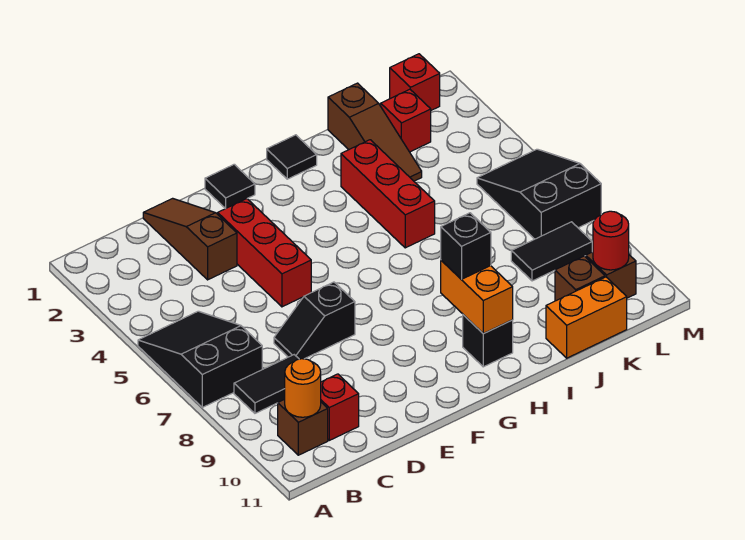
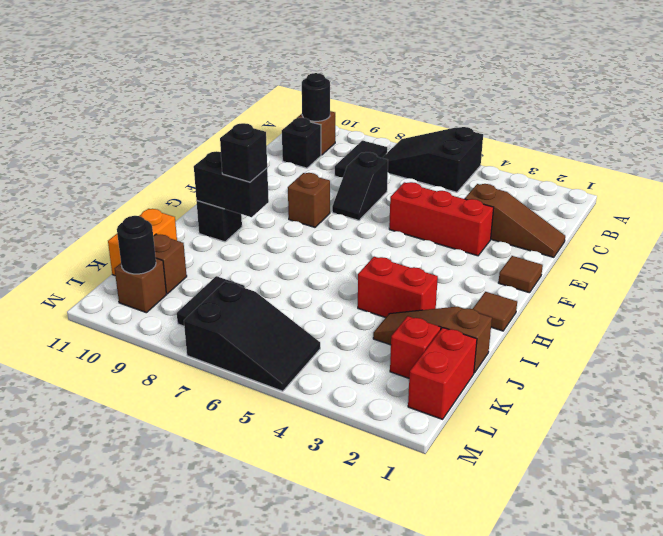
black 2x3 slope [138,311,262,407] -> black 2x3 slope turned to [383,127,483,192]
orange 1x1 round brick [285,359,321,417] -> black 1x1 round brick [302,73,330,121]
red 1x1 brick [321,374,359,440] -> black 1x1 brick [282,118,321,168]
black 1x2 slope [274,282,355,359] -> black 1x2 slope turned to [332,152,388,220]
black 1x1 tile [205,164,255,209] -> brown 1x1 tile [498,256,543,293]
none -> brown 1x1 brick [288,173,330,227]
black 1x1 tile [267,135,317,179] -> brown 1x1 tile [473,292,517,331]
orange 1x2 brick [441,260,513,334] -> black 1x2 brick [194,151,269,217]
red 1x3 brick [341,140,435,248] -> red 1x2 brick [358,257,438,318]
red 1x1 brick [390,54,440,110] -> red 1x2 brick [408,328,477,419]
red 1x1 round brick [593,211,629,270] -> black 1x1 round brick [117,216,156,274]

